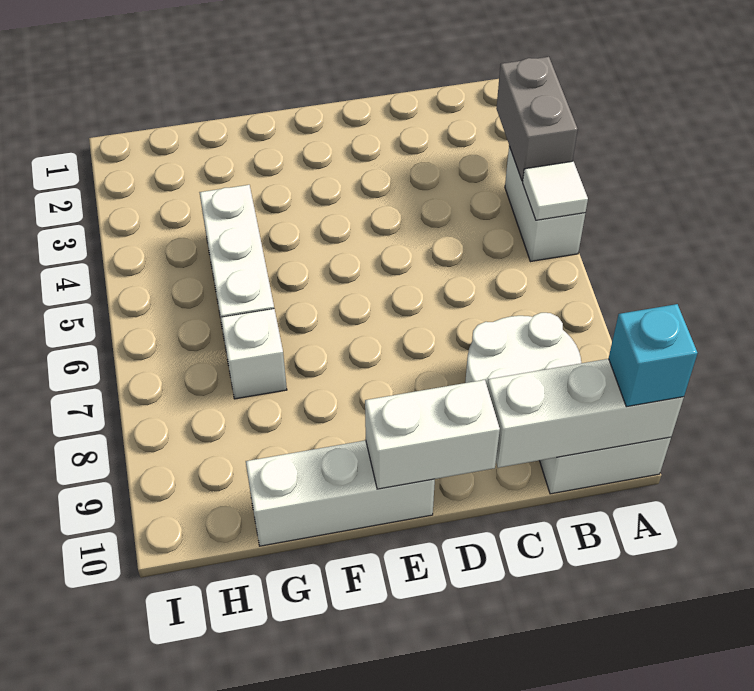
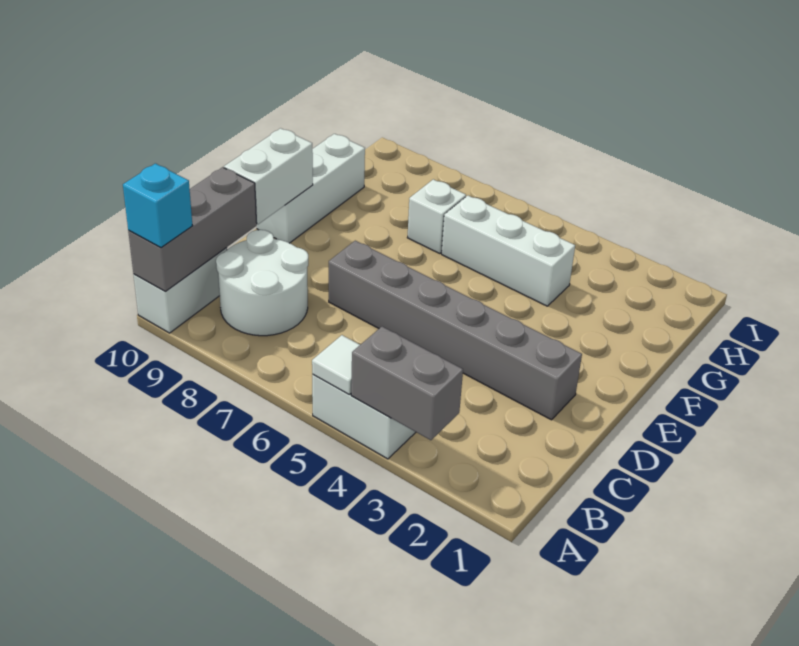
white 1x3 brick [487,359,684,468] -> grey 1x3 brick [128,167,257,291]
none -> grey 1x6 brick [329,241,582,420]

